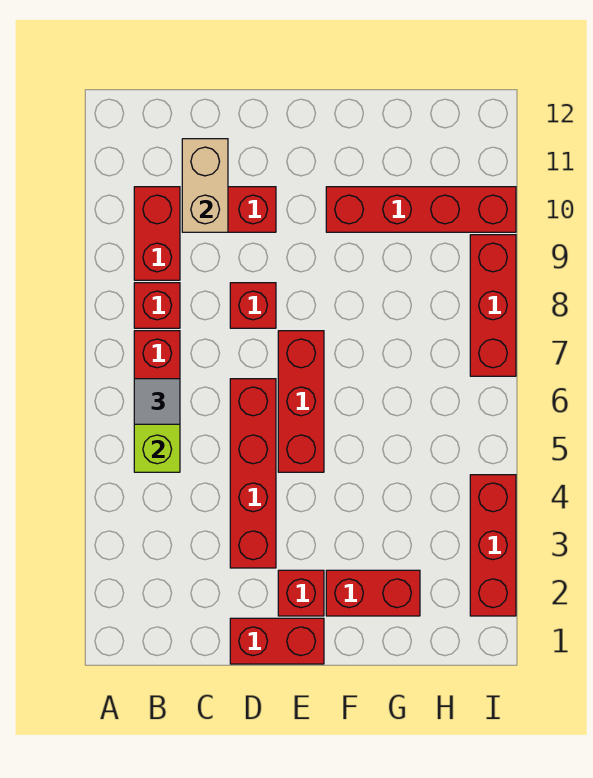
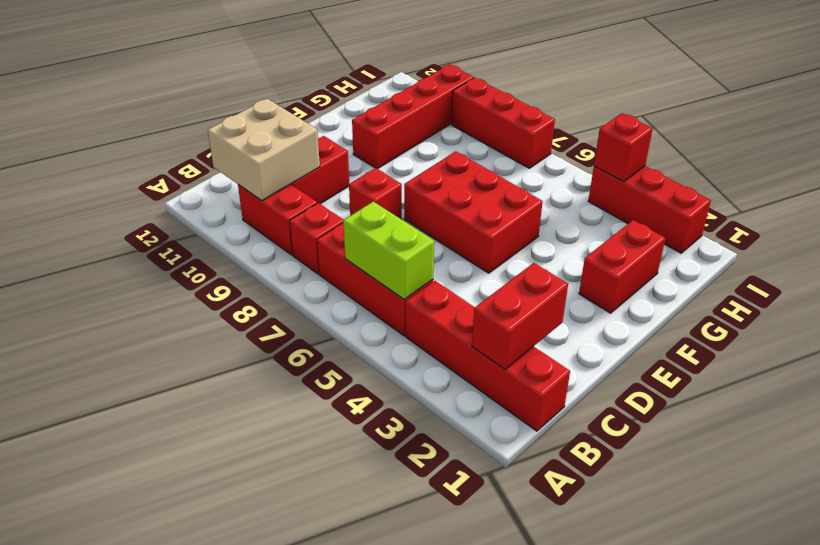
grey 1x1 tile [134,379,180,424] -> none
tan 1x2 brick [182,139,228,232] -> tan 2x2 brick [208,99,320,201]
red 1x2 brick [230,618,324,664] -> red 1x2 brick moved to [472,263,568,369]
red 1x4 brick [230,379,276,568] -> red 1x4 brick moved to [406,280,570,431]
red 1x1 brick [278,570,324,616] -> red 1x1 brick moved to [594,113,652,182]
red 1x3 brick [278,331,324,472] -> red 2x3 brick [404,151,543,273]

